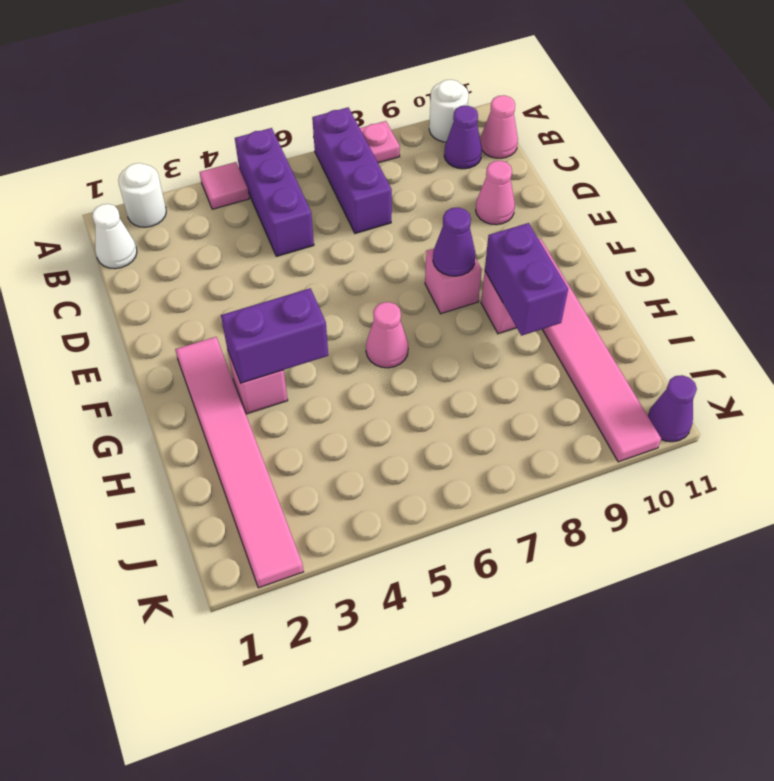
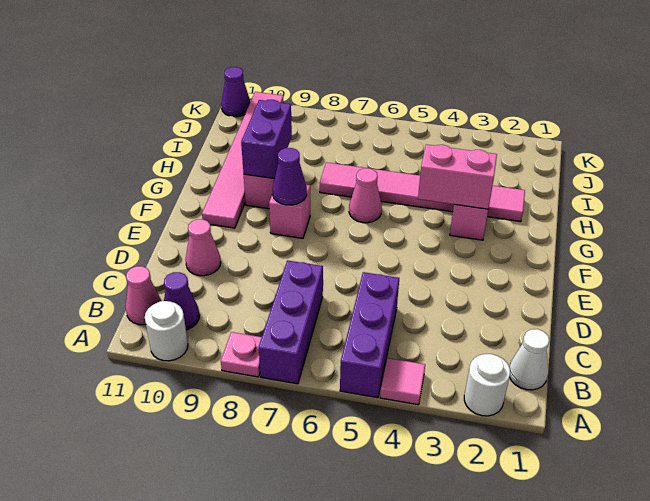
pink 1x6 tile [175,337,304,588] -> pink 1x6 tile turned to [320,162,525,222]
purple 1x2 brick [221,288,328,383] -> pink 1x2 brick [418,145,497,209]

